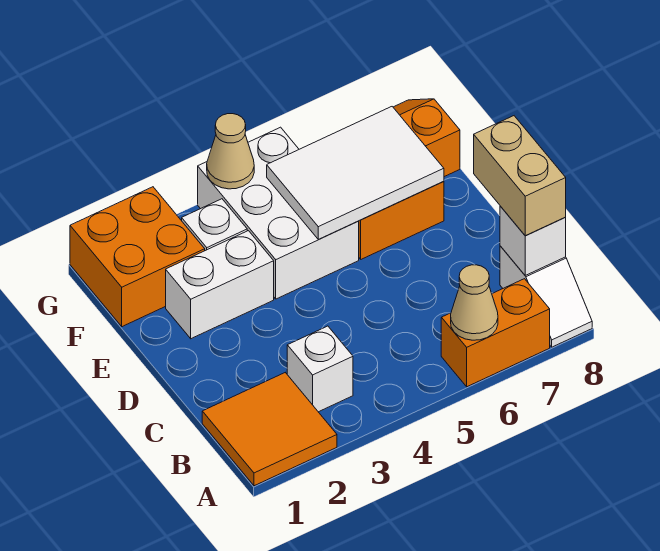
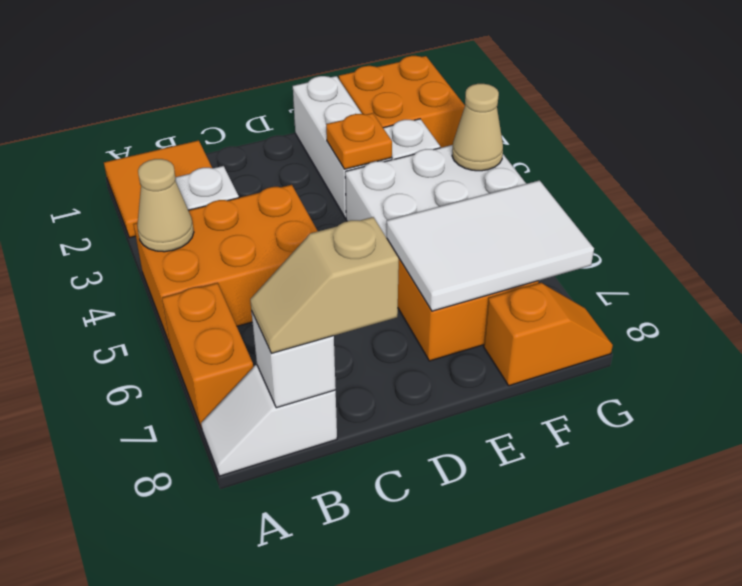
none -> orange 2x3 brick [133,185,317,344]
tan 1x1 cone [451,265,498,340] -> tan 1x1 cone moved to [137,159,194,252]
tan 1x2 brick [474,116,566,236] -> tan 1x2 slope [250,217,399,353]
white 1x2 brick [166,231,274,339] -> white 1x3 brick [293,76,392,218]
none -> orange 1x1 plate [326,113,392,169]
white 2x3 tile [267,107,444,239] -> white 2x3 tile turned to [386,180,594,311]

